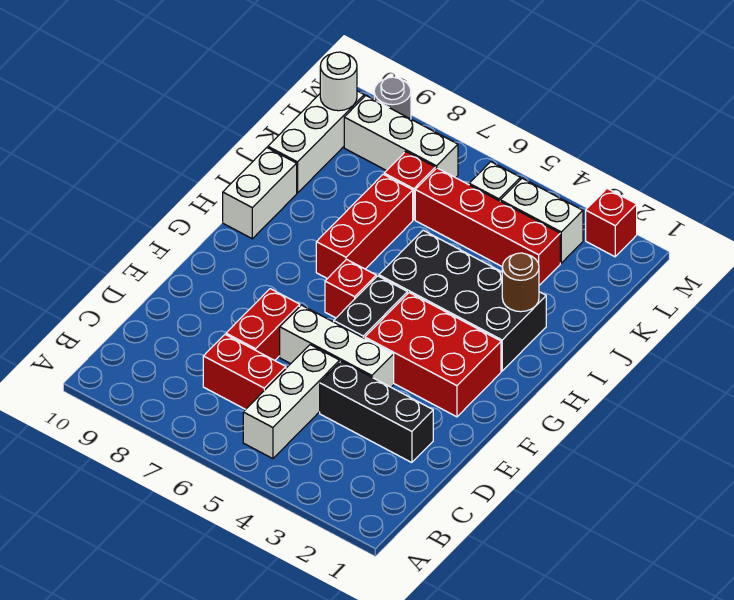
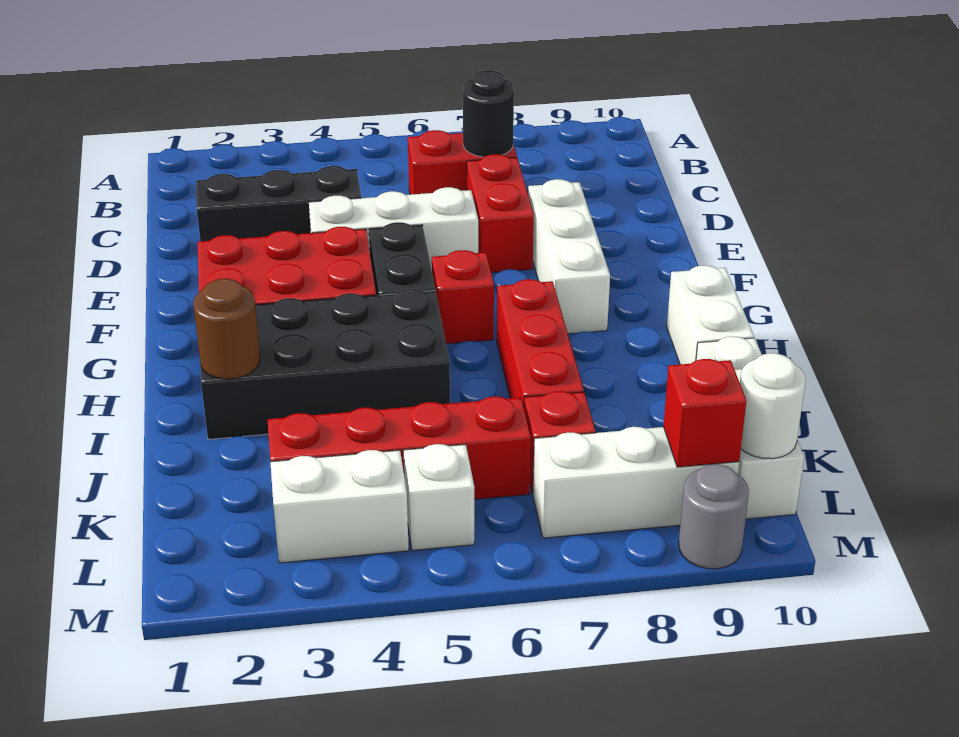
white 1x3 brick [243,345,340,459] -> white 1x3 brick moved to [528,179,610,334]
none -> black 1x1 round brick [463,70,514,157]
red 1x1 brick [586,189,637,257] -> red 1x1 brick moved to [663,359,746,467]

